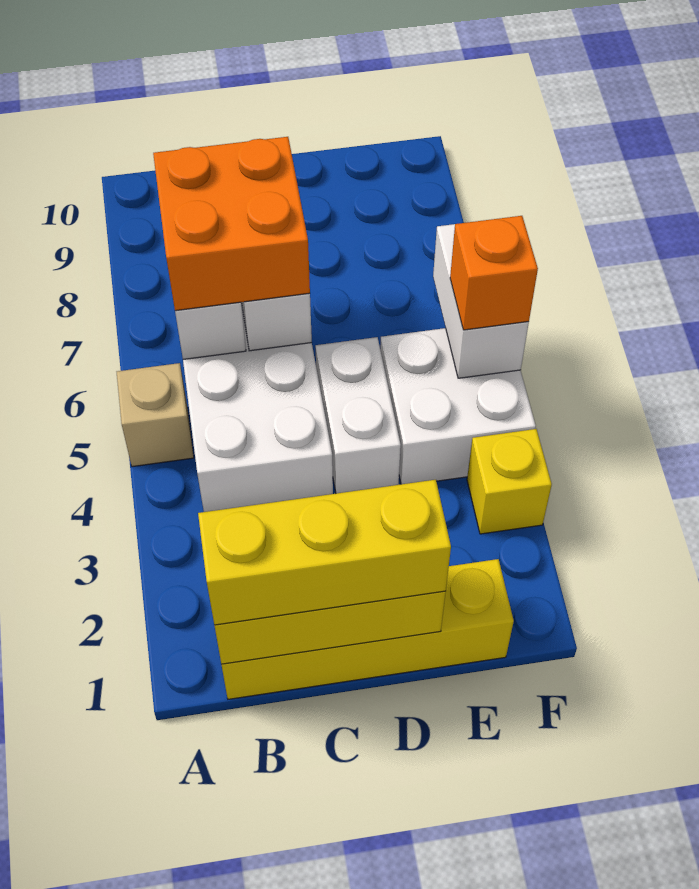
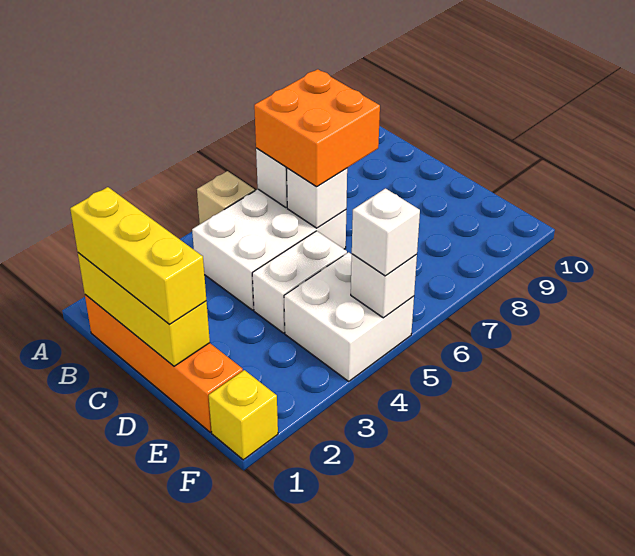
yellow 1x4 brick [222,559,514,699] -> orange 1x4 brick [85,295,243,432]
yellow 1x1 brick [467,429,552,534] -> yellow 1x1 brick moved to [209,370,278,460]
white 1x2 brick [433,224,529,378] -> white 1x1 brick [351,254,417,318]
orange 1x1 brick [450,216,538,330] -> white 1x1 brick [352,188,420,276]

